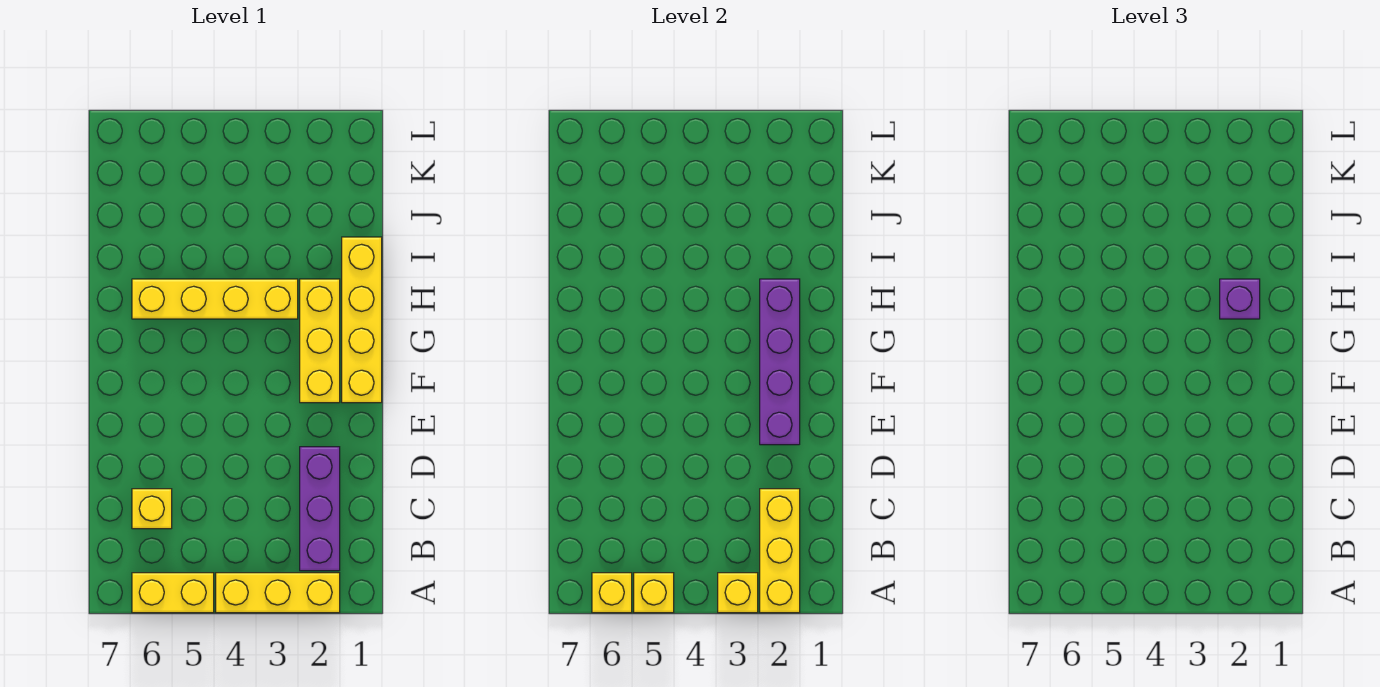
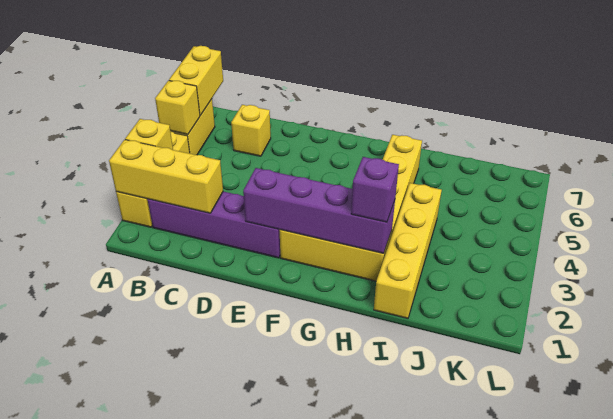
yellow 1x1 brick [592,573,632,613] -> yellow 1x2 brick [169,46,223,115]
purple 1x3 brick [300,447,340,571] -> purple 1x4 brick [148,192,280,258]
yellow 1x4 brick [342,237,382,403] -> yellow 1x4 brick turned to [374,183,442,318]

